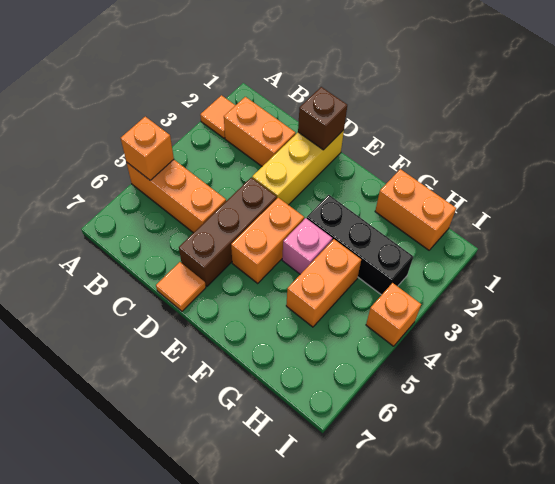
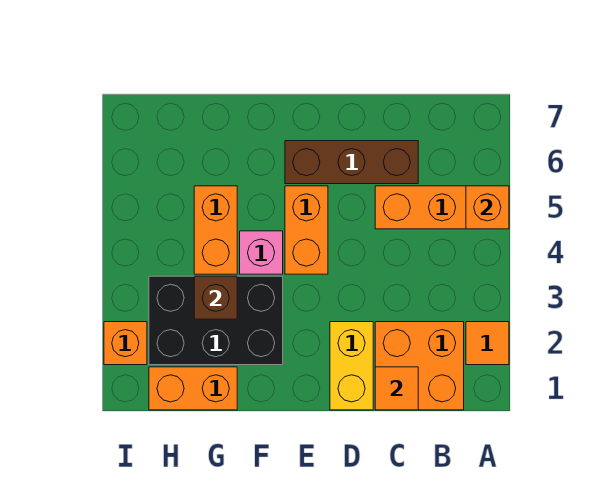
orange 1x2 brick [224,97,296,166] -> orange 2x2 brick [375,322,464,410]
yellow 1x3 brick [252,130,344,205] -> yellow 1x2 brick [330,322,373,410]
brown 1x1 brick [298,87,347,150] -> brown 1x1 brick moved to [194,276,237,319]
brown 1x3 brick [179,177,277,286] -> brown 1x3 brick turned to [285,141,418,184]
orange 1x1 tile [156,262,206,311] -> orange 1x1 tile moved to [375,367,418,410]
black 1x3 brick [307,195,413,295] -> black 2x3 brick [149,276,283,365]
orange 1x1 brick [366,283,421,346] -> orange 1x1 brick moved to [104,322,147,365]

